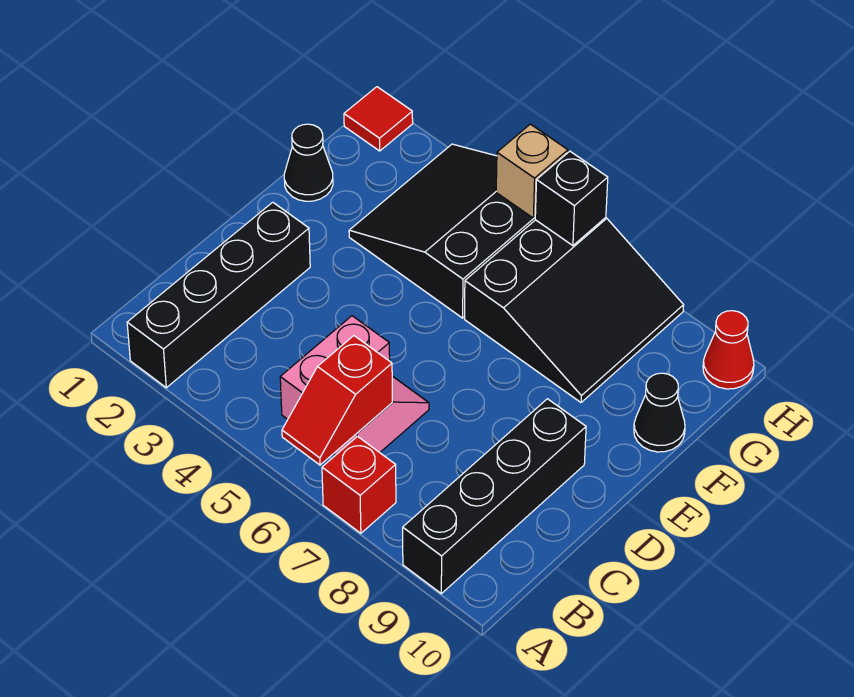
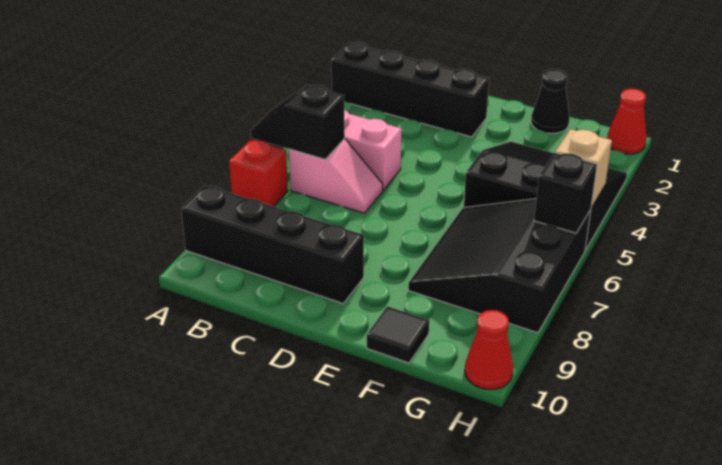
red 1x2 slope [282,336,392,465] -> black 1x2 slope [251,85,345,159]
black 3x3 slope [465,218,684,402] -> black 3x3 slope turned to [408,199,591,333]
black 1x1 cone [634,373,685,452] -> black 1x1 tile [367,306,429,363]
red 1x1 tile [344,87,413,151] -> red 1x1 cone [607,89,647,154]

